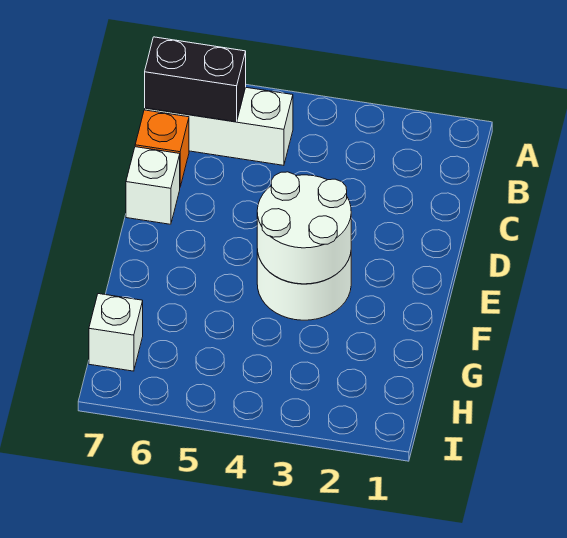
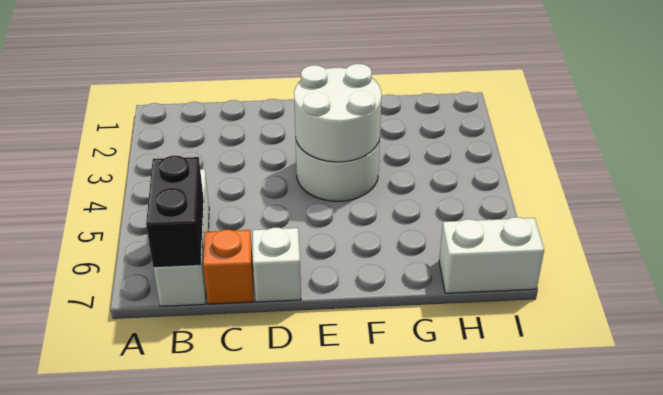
white 1x1 brick [89,294,143,371] -> white 1x2 brick [439,217,544,293]

